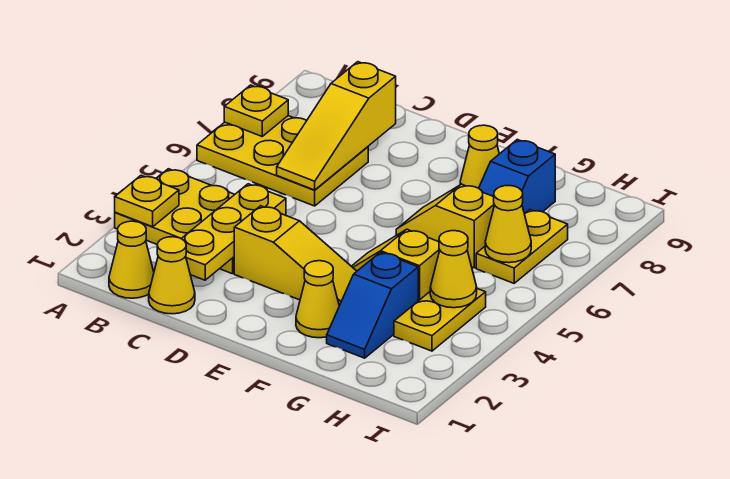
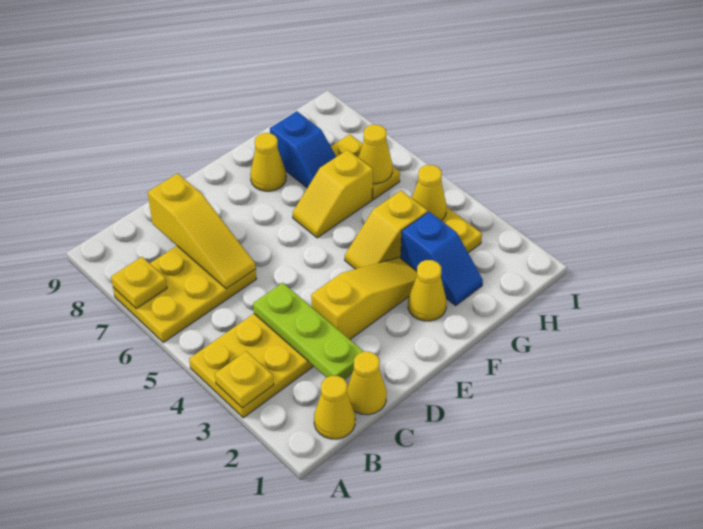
yellow 1x3 plate [181,184,286,280] -> lime 1x3 plate [253,283,364,379]

